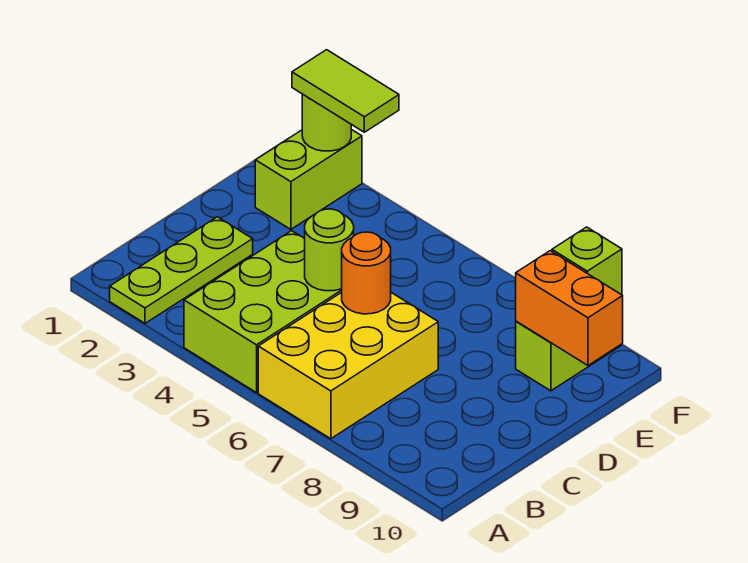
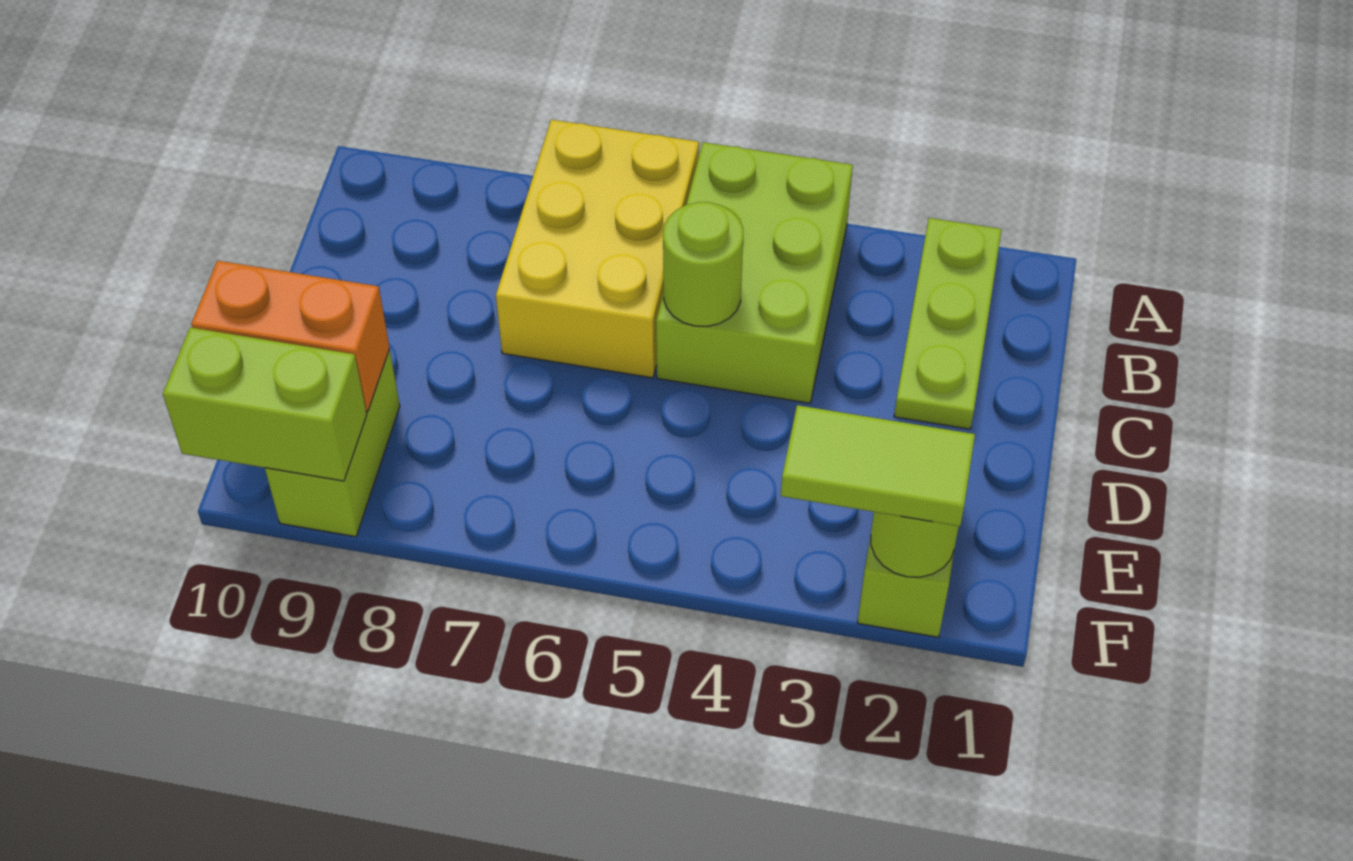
orange 1x1 round brick [342,232,391,314] -> none
lime 1x1 brick [552,227,622,295] -> lime 1x2 brick [163,327,367,481]

